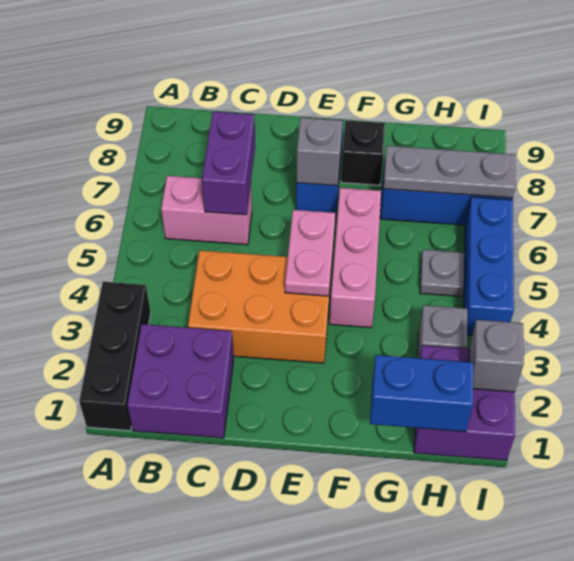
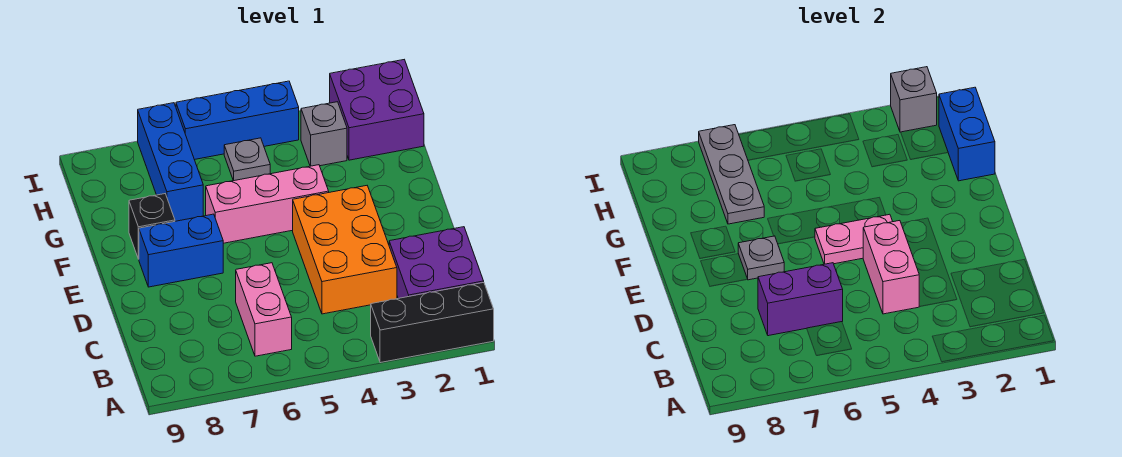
none -> pink 1x2 brick [863,221,920,314]
grey 1x1 brick [297,117,342,186] -> grey 1x1 plate [738,236,784,280]

